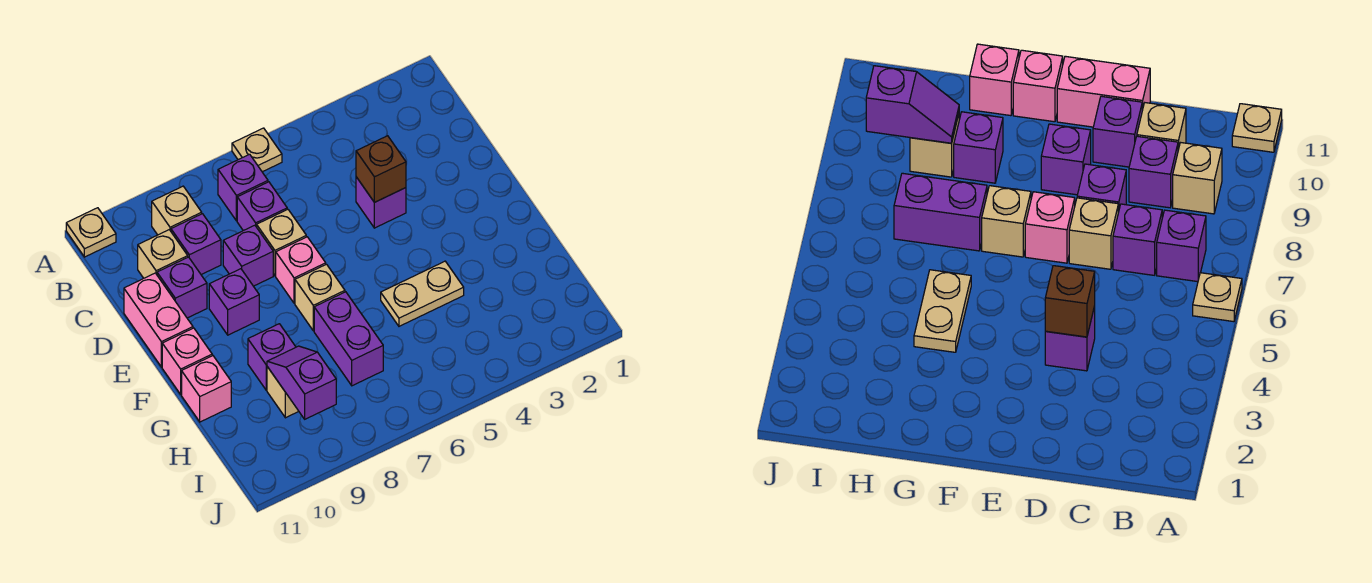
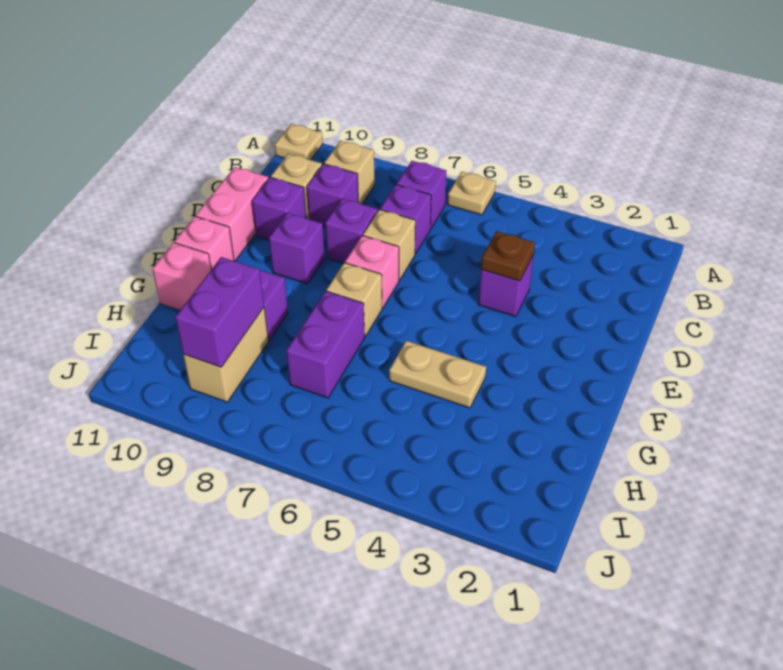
brown 1x1 brick [356,136,406,202] -> brown 1x1 plate [481,231,535,281]
tan 1x1 brick [267,367,299,418] -> tan 1x2 brick [183,308,268,402]
purple 1x2 slope [267,346,336,419] -> purple 1x2 brick [175,257,264,367]

